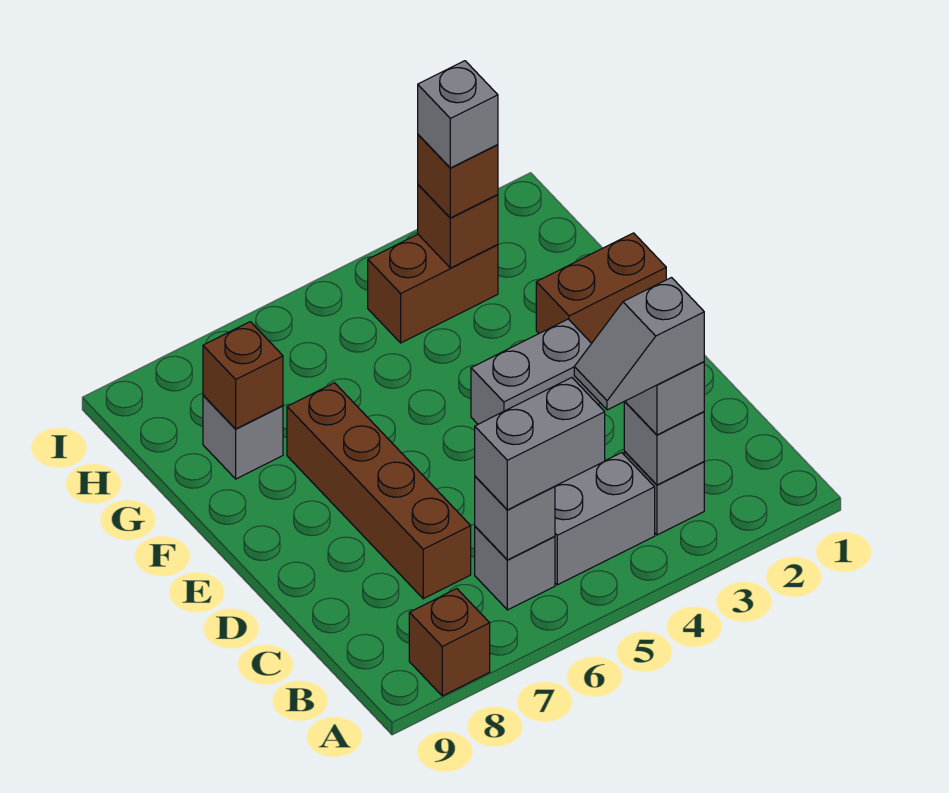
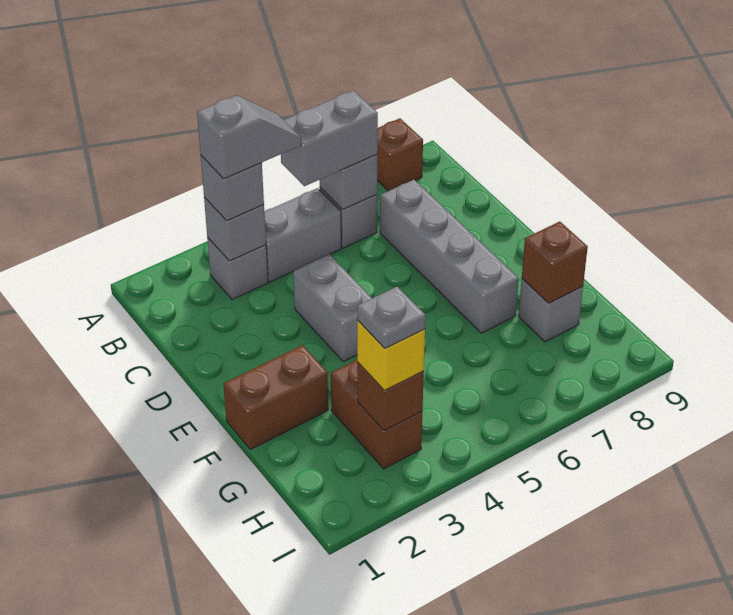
brown 1x4 brick [287,383,471,599] -> grey 1x4 brick [380,180,519,333]
grey 1x2 brick [471,319,600,424] -> grey 1x2 brick turned to [293,254,372,362]
brown 1x2 brick [368,234,498,343] -> brown 1x2 brick turned to [331,360,422,469]
brown 1x1 brick [418,135,498,218] -> yellow 1x1 brick [357,320,425,390]
grey 1x1 brick [418,61,498,168] -> grey 1x1 plate [357,287,425,349]

